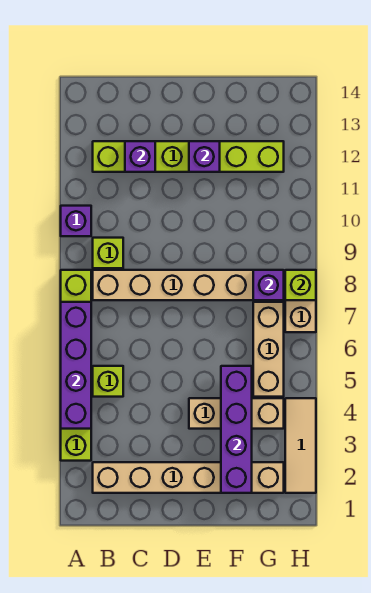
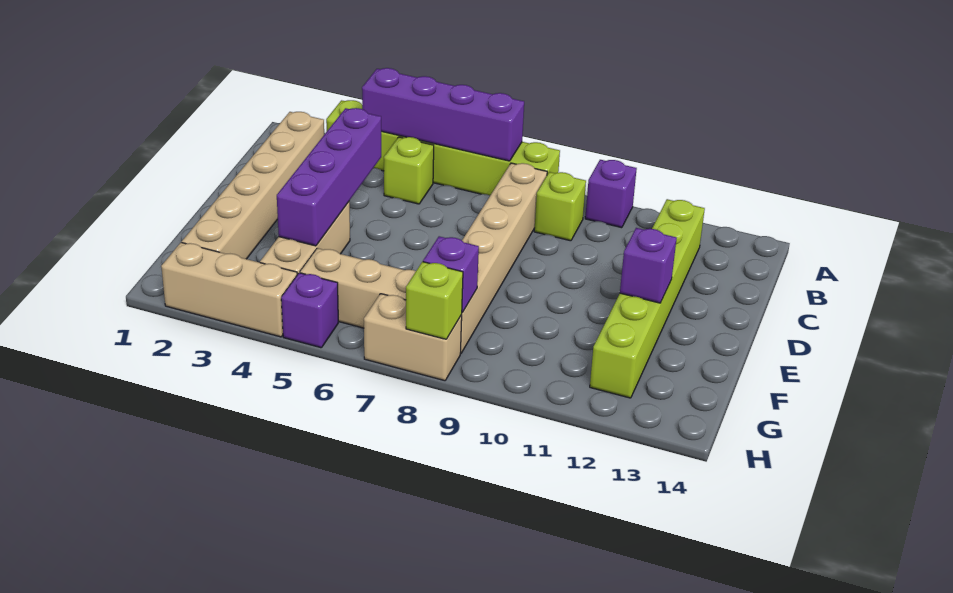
purple 1x1 brick [125,141,155,172] -> purple 1x1 brick moved to [281,273,338,348]
purple 1x4 brick [221,366,252,493] -> purple 1x4 brick turned to [277,108,381,246]
tan 1x3 tile [285,398,316,493] -> tan 1x3 brick [161,242,297,337]

